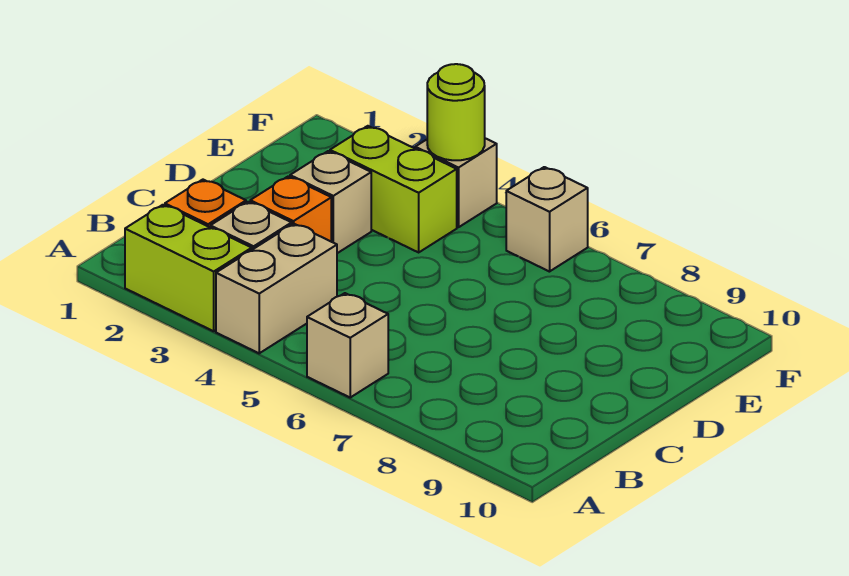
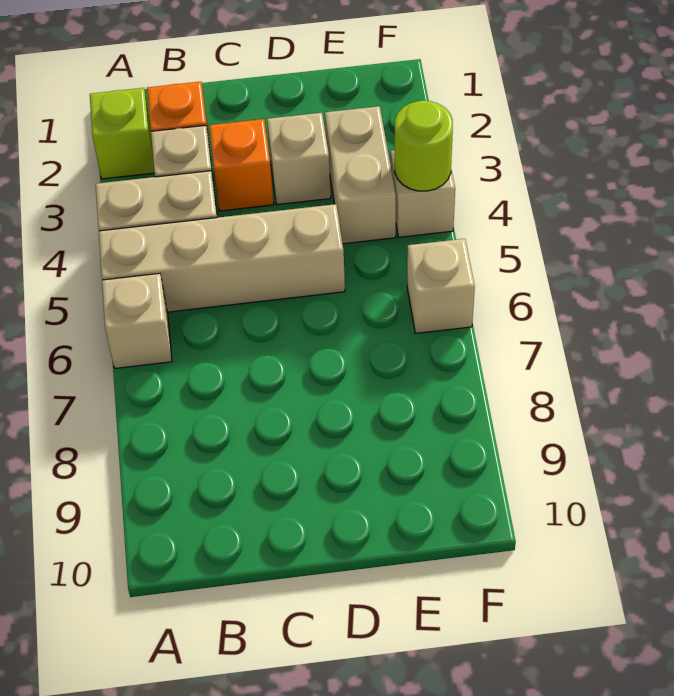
lime 1x2 brick [125,205,252,331] -> lime 1x1 brick [90,88,155,179]
none -> tan 1x4 brick [99,204,345,312]
lime 1x2 brick [330,126,457,252] -> tan 1x2 brick [325,106,396,244]

